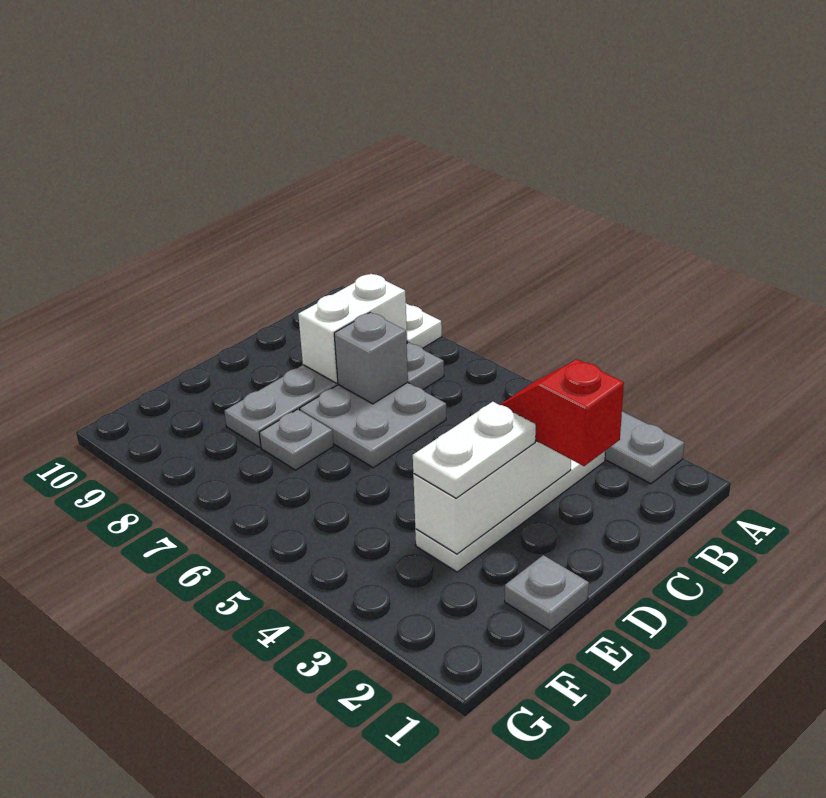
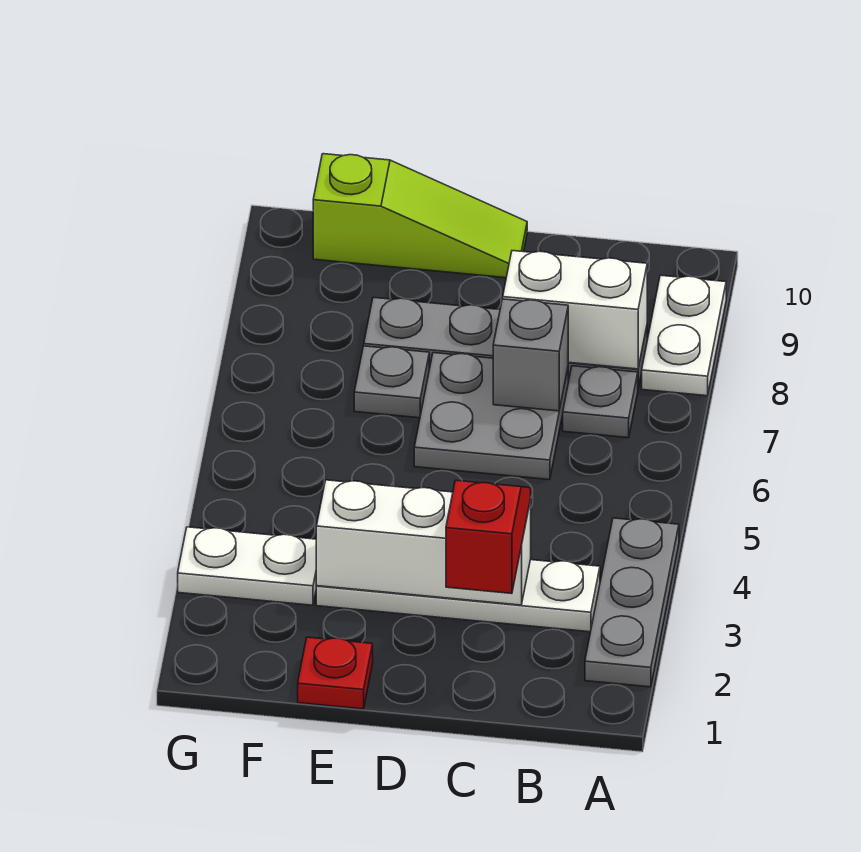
white 1x2 plate [413,402,536,498] -> white 1x2 plate moved to [178,527,316,605]
none -> lime 1x3 slope [313,154,527,278]
grey 1x1 plate [505,555,589,631] -> red 1x1 plate [298,637,373,709]

